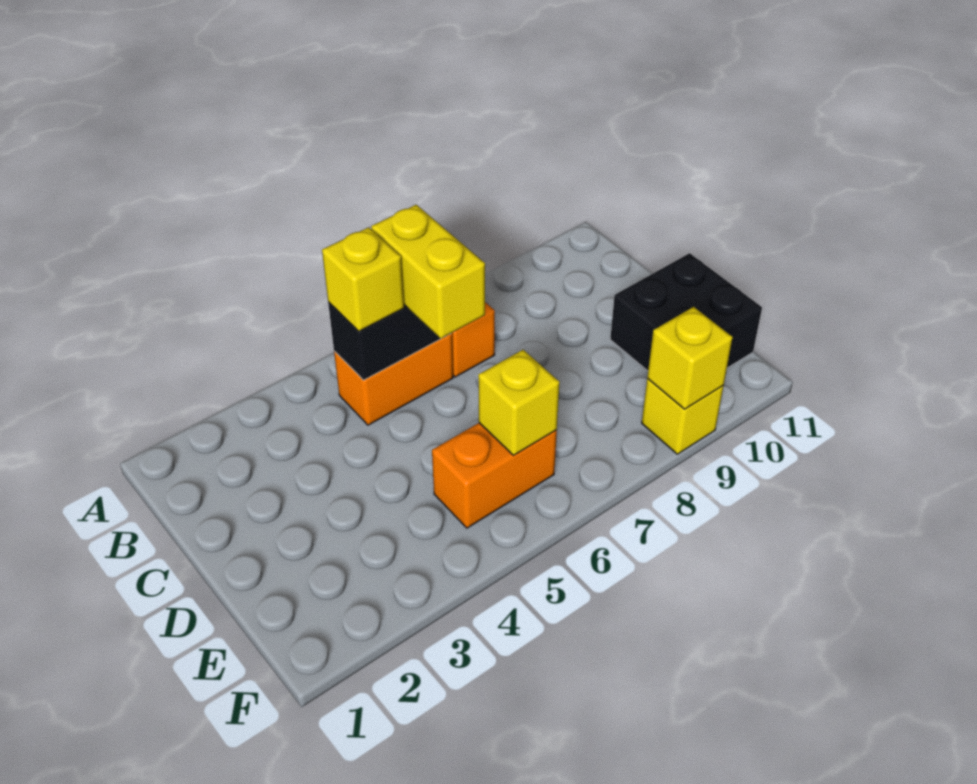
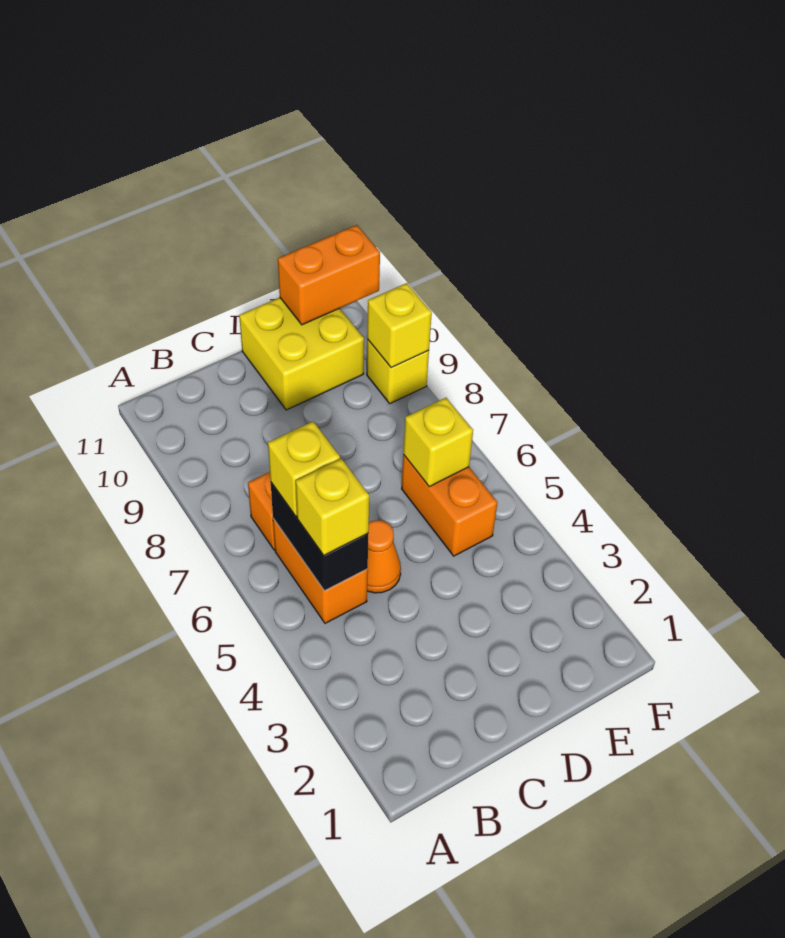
yellow 1x2 brick [371,205,485,339] -> yellow 1x1 brick [268,422,340,517]
none -> orange 1x1 cone [367,520,401,593]
black 2x2 brick [610,253,762,371] -> yellow 2x2 brick [239,298,364,410]
none -> orange 1x2 brick [278,225,380,325]

